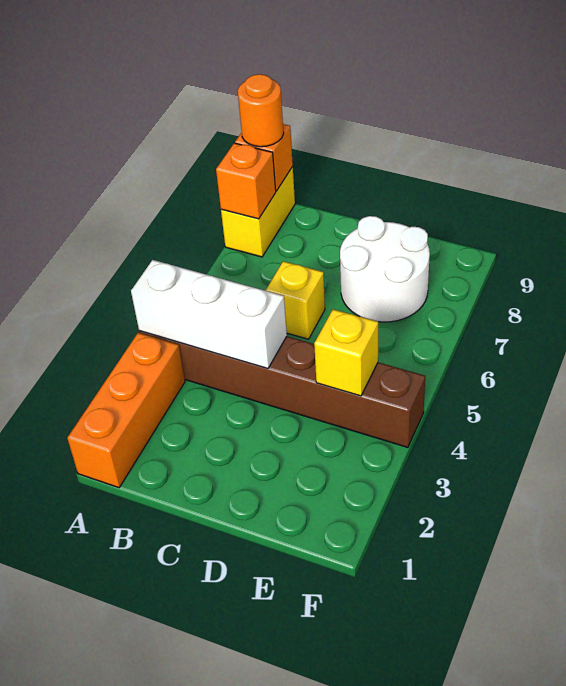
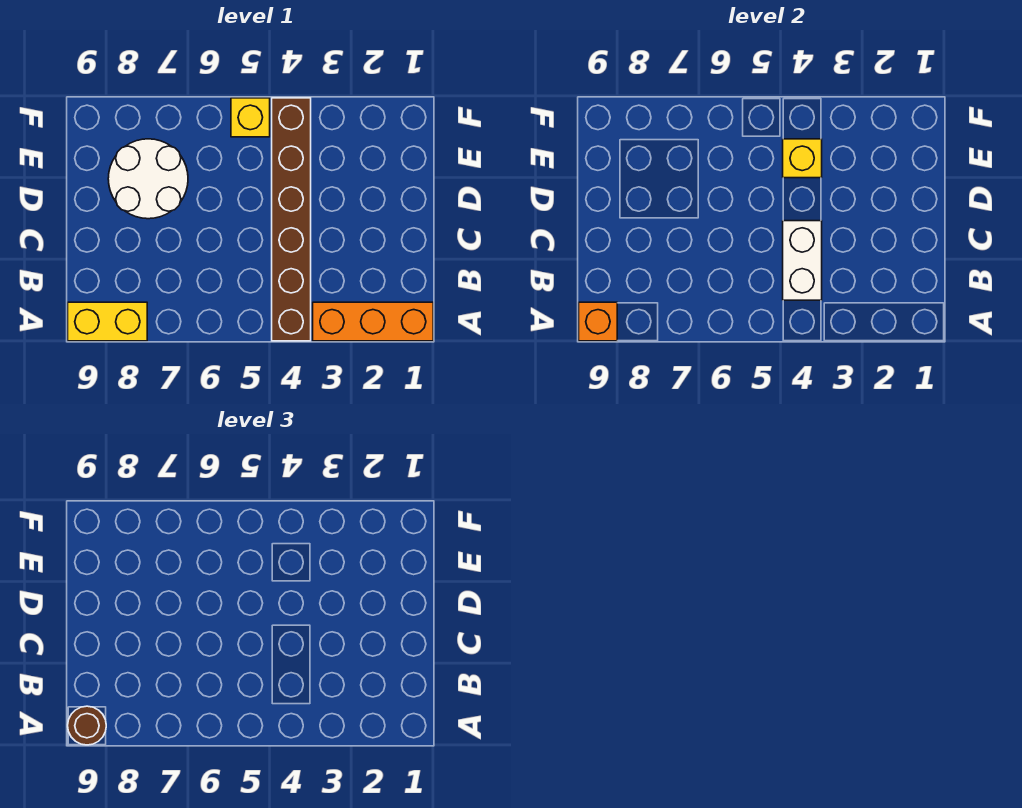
white 1x3 brick [131,260,287,369] -> white 1x2 brick [783,221,822,300]
orange 1x1 brick [216,143,276,219] -> none
orange 1x1 round brick [238,74,284,147] -> brown 1x1 round brick [68,706,106,745]
yellow 1x1 brick [265,261,325,339] -> yellow 1x1 brick moved to [231,98,270,137]

